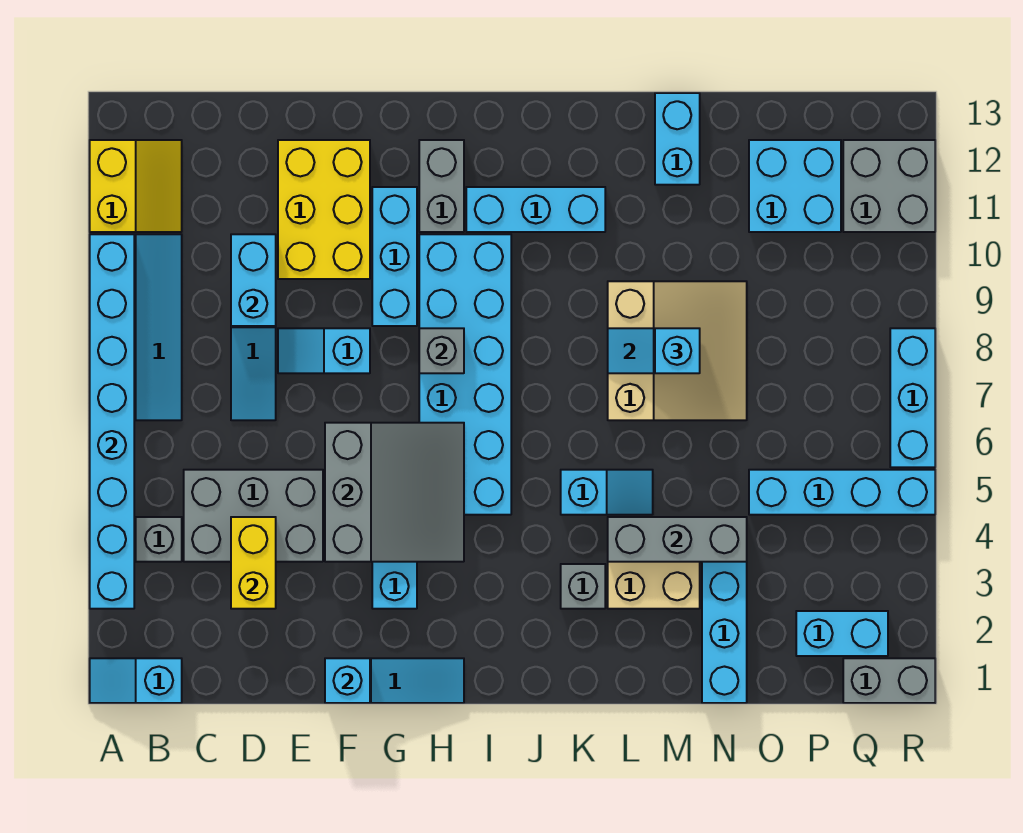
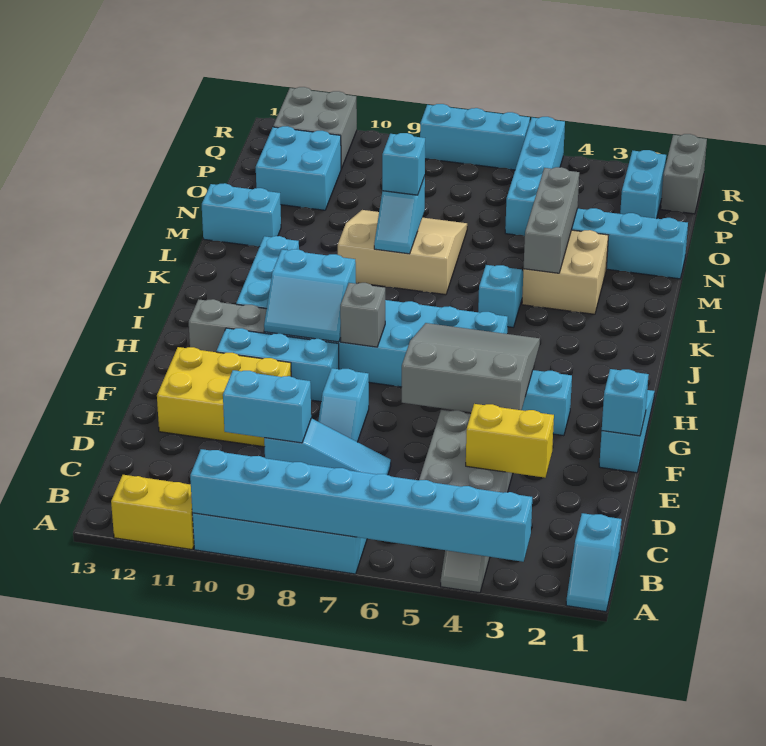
none -> cyan 2x2 slope [264,249,356,342]
grey 1x1 brick [561,564,605,609] -> none

